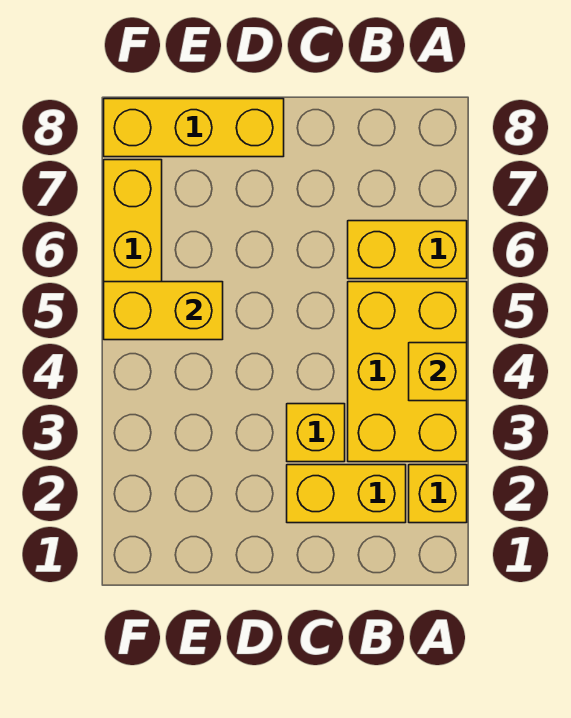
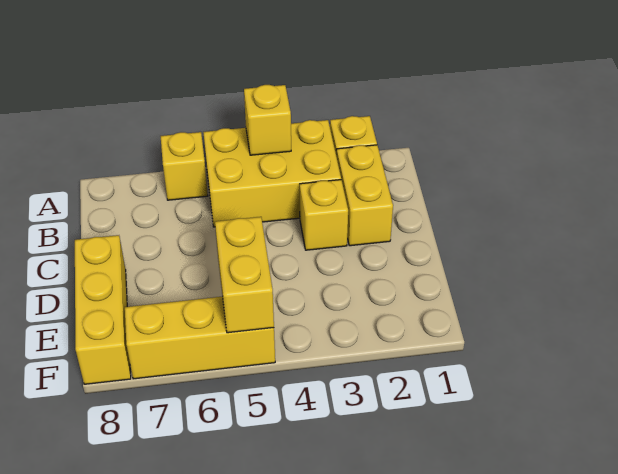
yellow 1x2 brick [348,221,467,279] -> yellow 1x1 brick [161,132,208,200]

